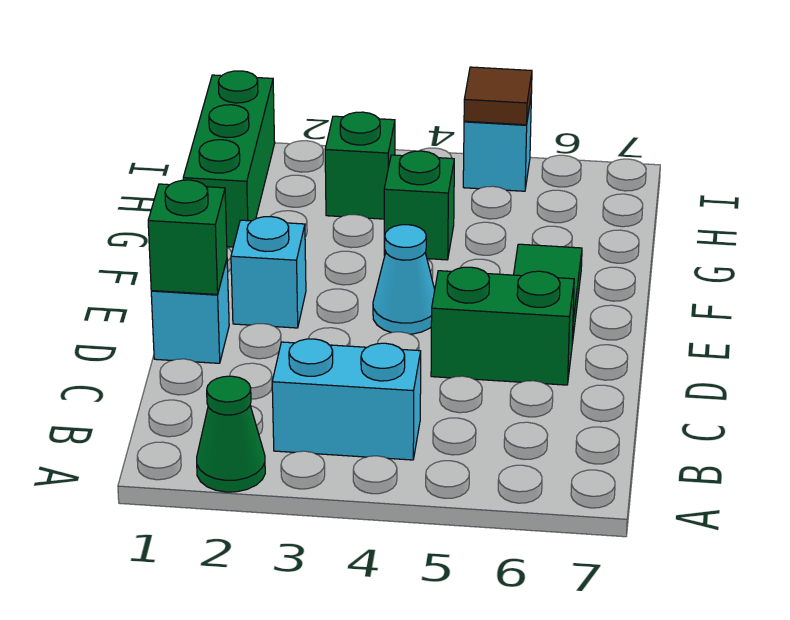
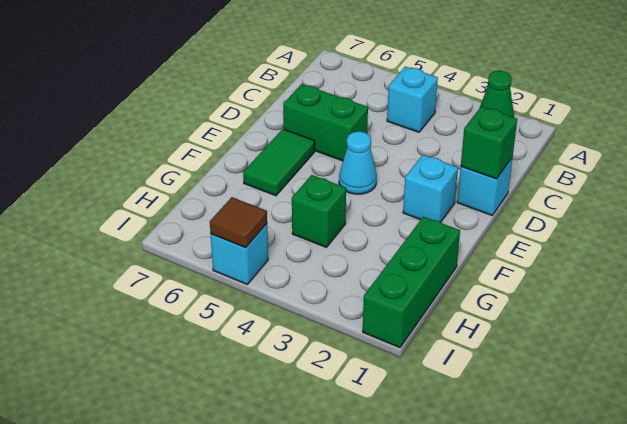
cyan 1x2 brick [272,339,421,460] -> cyan 1x1 brick [387,67,438,132]
green 1x1 brick [325,112,395,219] -> none

